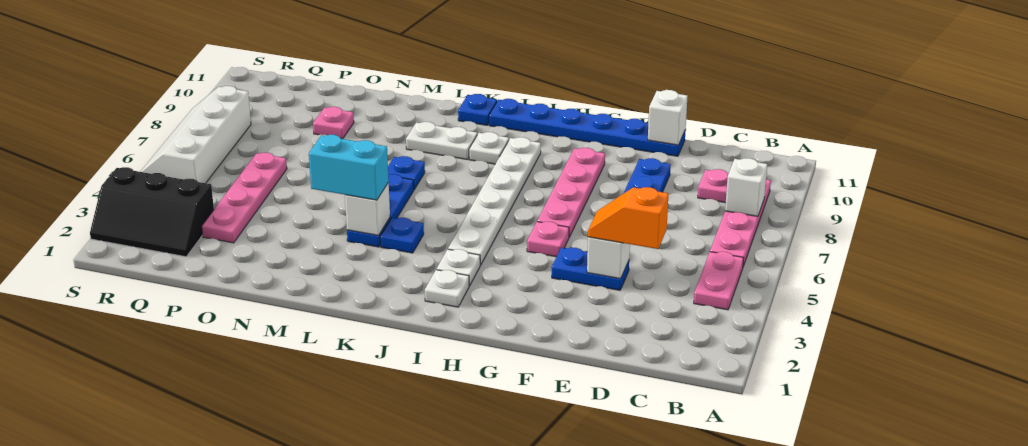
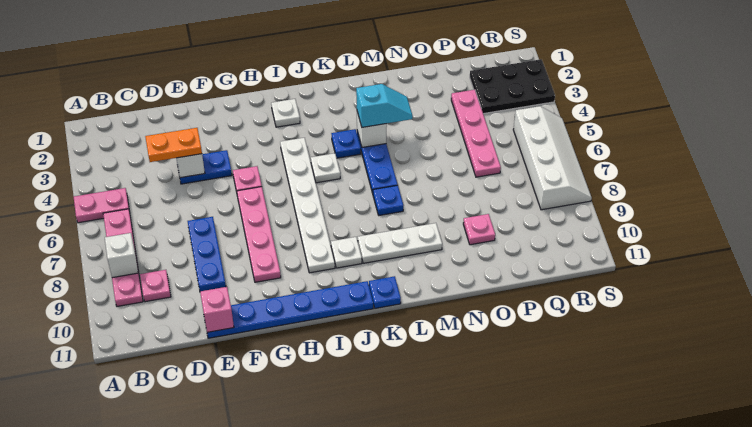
pink 1x2 plate [694,252,744,310] -> pink 1x2 plate turned to [74,188,129,223]
orange 1x2 slope [588,187,669,249] -> orange 1x2 plate [145,128,202,162]
white 1x1 brick [648,90,688,145] -> pink 1x1 brick [200,287,234,332]
white 1x1 plate [437,249,480,286] -> white 1x1 plate moved to [311,153,340,183]
white 1x2 plate [406,122,477,160] -> white 1x3 plate [358,223,442,263]
cyan 1x2 brick [309,135,389,200] -> cyan 1x2 slope [356,84,413,127]
black 2x3 slope [90,167,214,257] -> black 2x3 plate [470,59,555,114]

